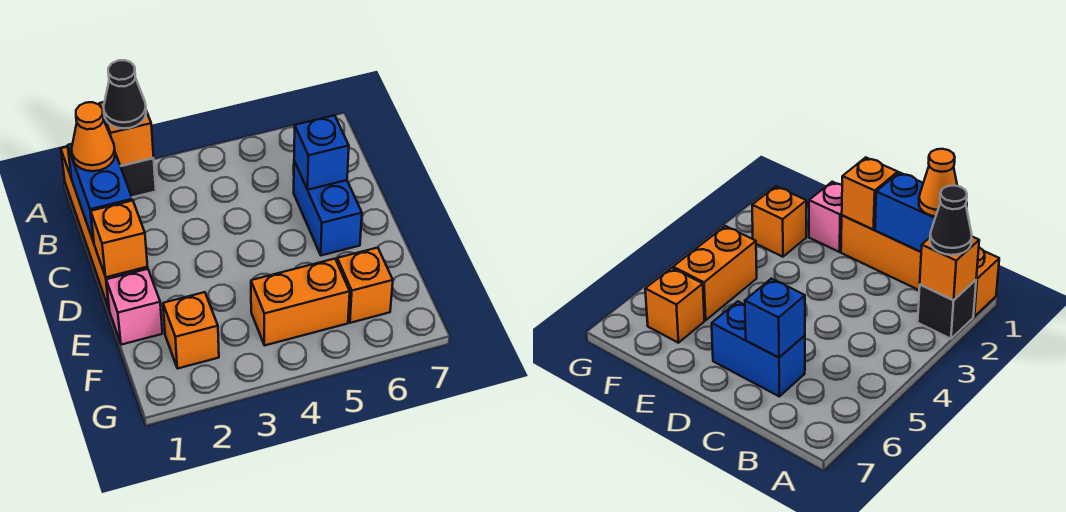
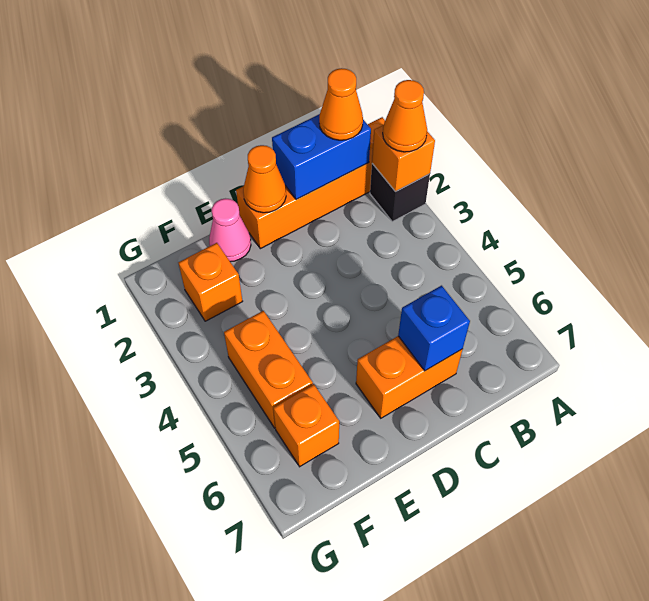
black 1x1 cone [104,60,146,128] -> orange 1x1 cone [383,80,427,152]
blue 1x2 brick [294,161,362,256] -> orange 1x2 brick [356,336,463,418]
orange 1x1 brick [91,201,148,277] -> orange 1x1 cone [243,145,286,213]
pink 1x1 brick [106,269,162,345] -> pink 1x1 cone [209,199,251,262]

